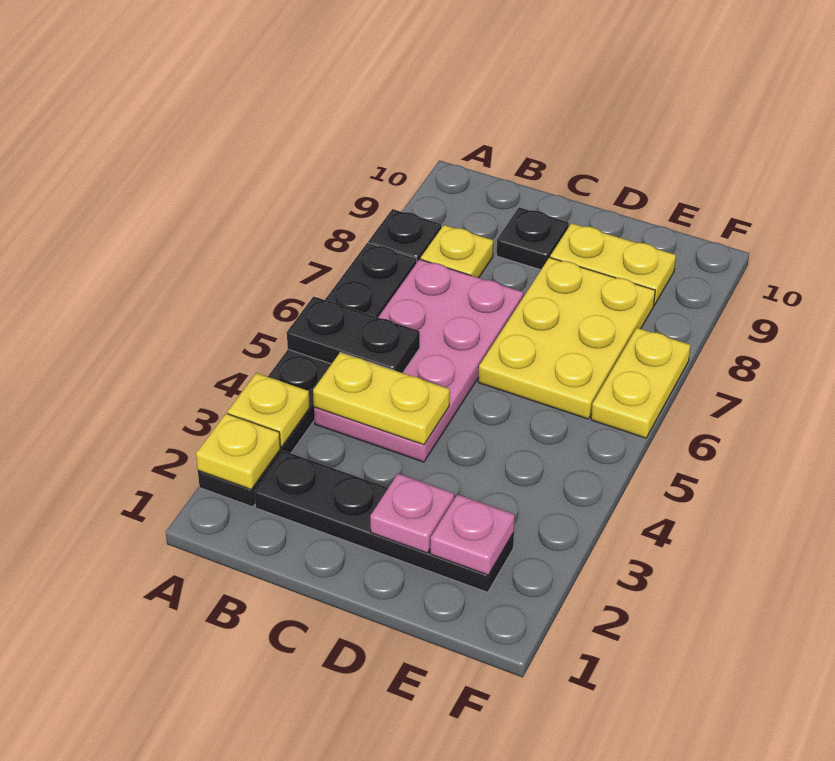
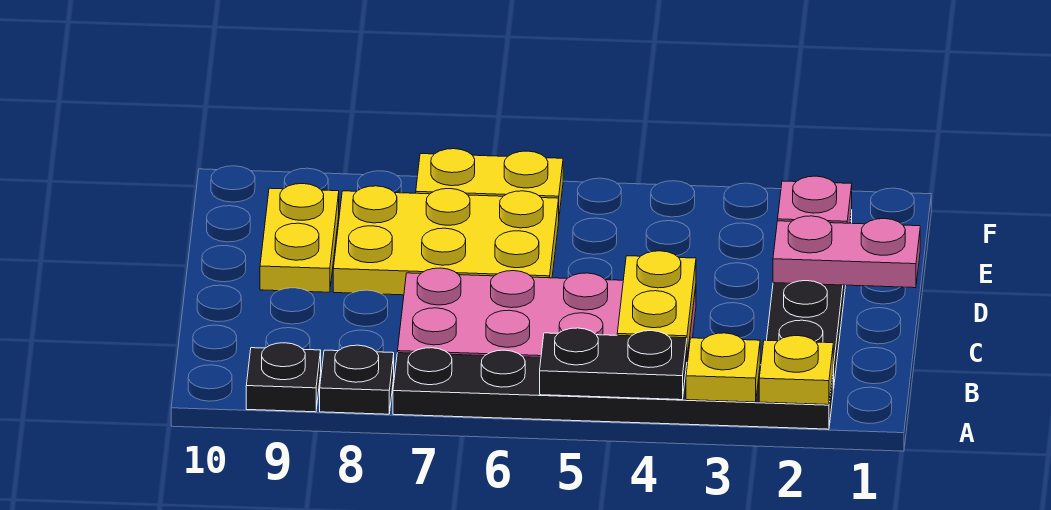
black 1x2 plate [287,297,420,373] -> black 1x2 plate turned to [540,328,687,400]
yellow 1x1 plate [421,225,493,278] -> none
black 1x1 plate [497,207,569,270] -> black 1x1 plate moved to [246,343,321,412]
pink 1x1 plate [370,474,454,553] -> pink 1x2 plate [773,216,920,288]

